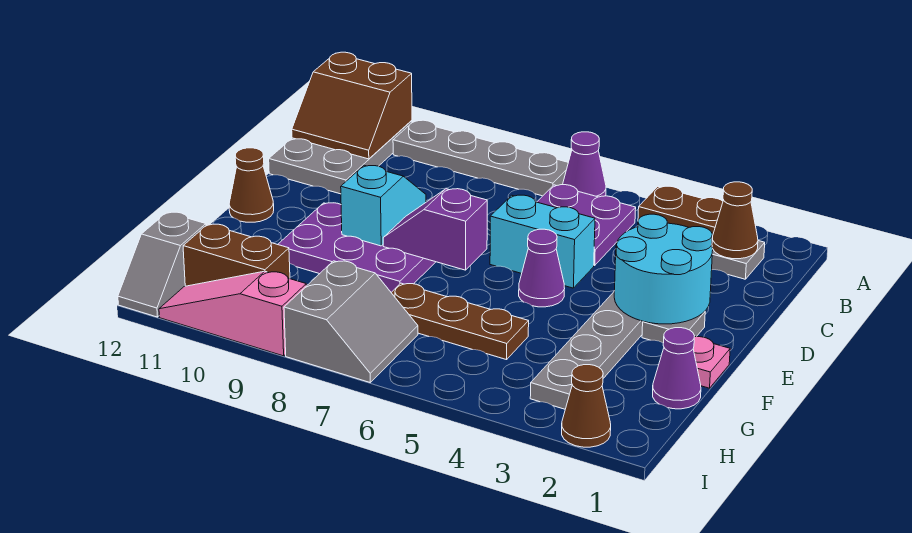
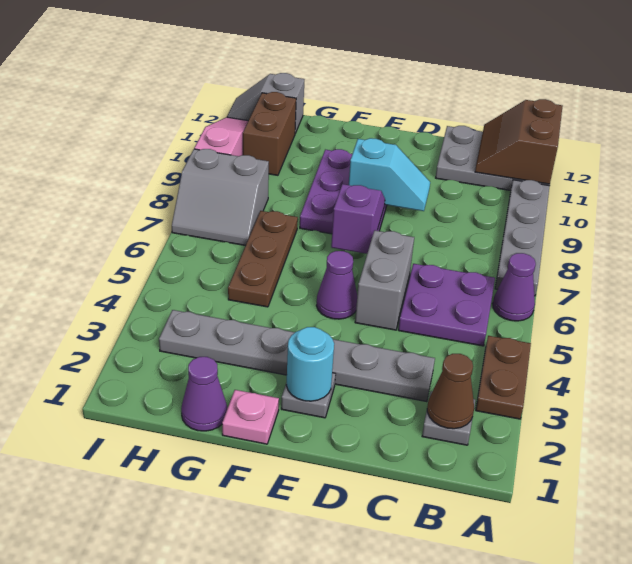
cyan 2x2 round brick [614,214,713,324] -> cyan 1x1 round brick [286,327,334,401]
cyan 1x2 brick [490,195,595,288] -> grey 1x2 brick [355,230,414,330]
brown 1x1 cone [229,148,274,222] -> none
brown 1x1 cone [562,365,611,447] -> none

